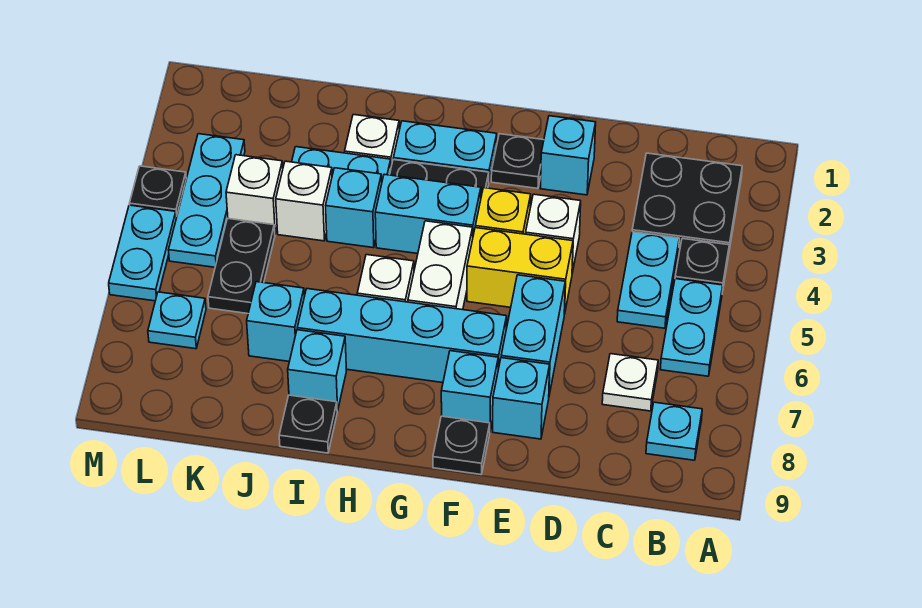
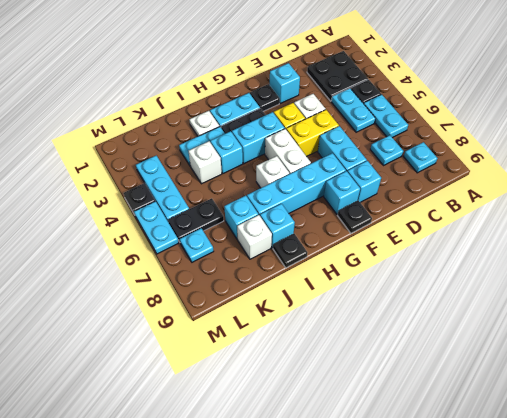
white 1x1 plate [602,354,658,411] -> cyan 1x1 plate [370,135,403,165]
white 1x1 brick [226,155,283,233] -> white 1x1 brick moved to [237,215,272,259]
black 1x2 plate [208,219,275,314] -> black 1x2 plate turned to [168,198,224,242]

